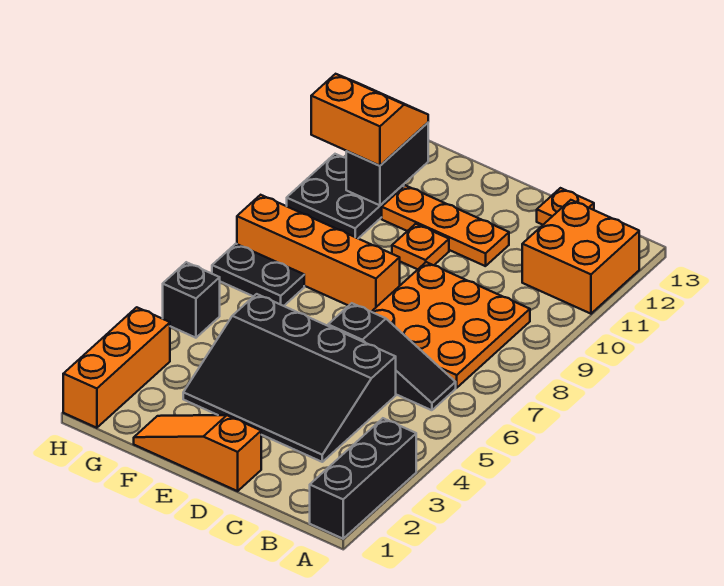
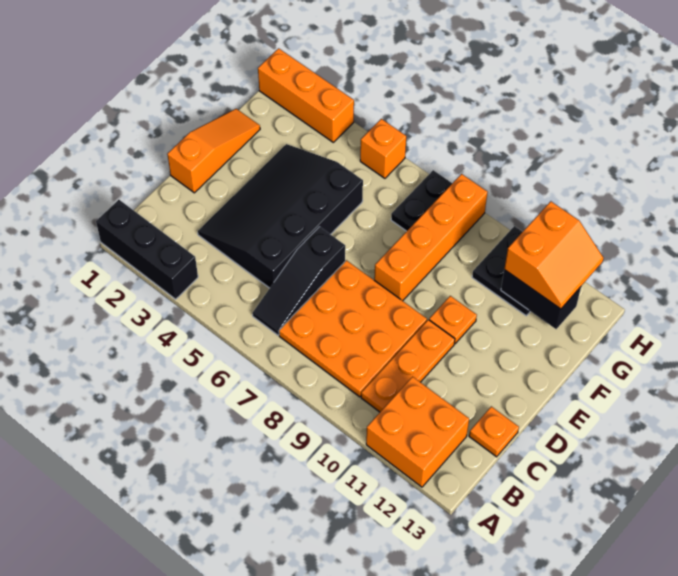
orange 1x3 plate [382,185,509,266] -> orange 1x3 plate moved to [361,320,455,412]
black 1x1 brick [163,262,220,338] -> orange 1x1 brick [360,119,406,178]

